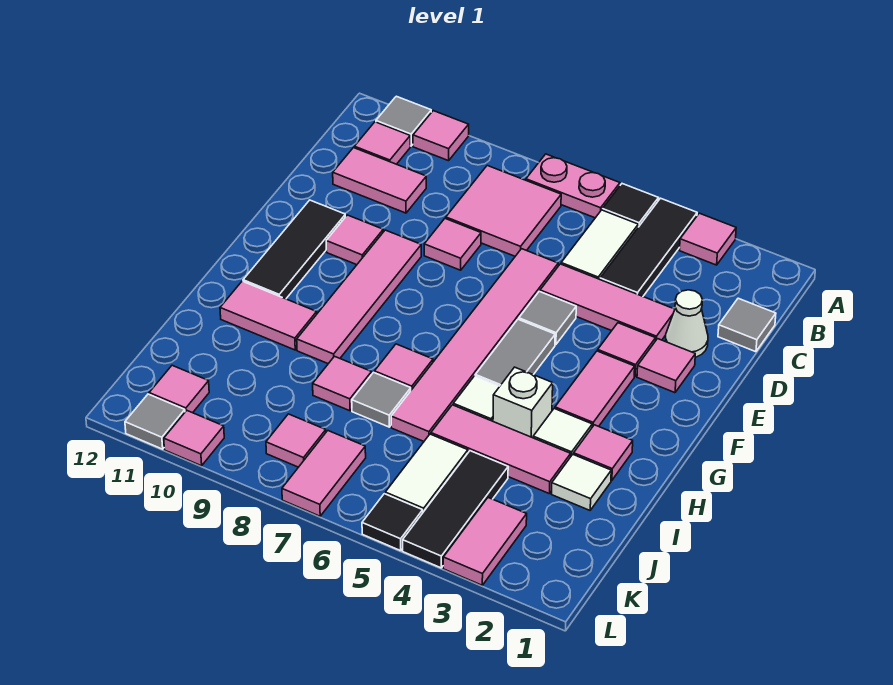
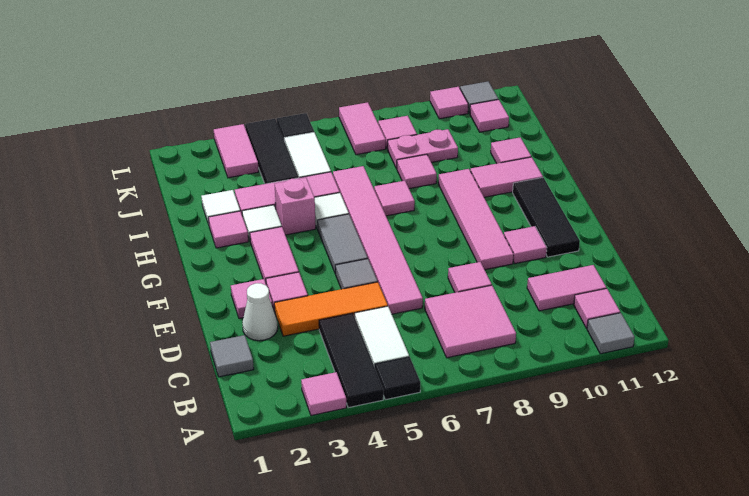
pink 1x2 plate [526,154,620,218] -> pink 1x2 plate moved to [388,129,458,169]
pink 1x1 tile [413,111,469,161] -> pink 1x1 tile moved to [491,137,531,163]
pink 1x3 tile [540,264,675,341] -> orange 1x3 tile [274,282,388,336]
white 1x1 brick [493,367,553,438] -> pink 1x1 brick [275,178,316,235]
grey 1x1 tile [352,372,411,427] -> none

